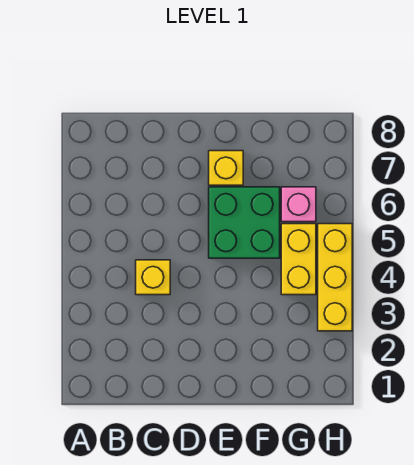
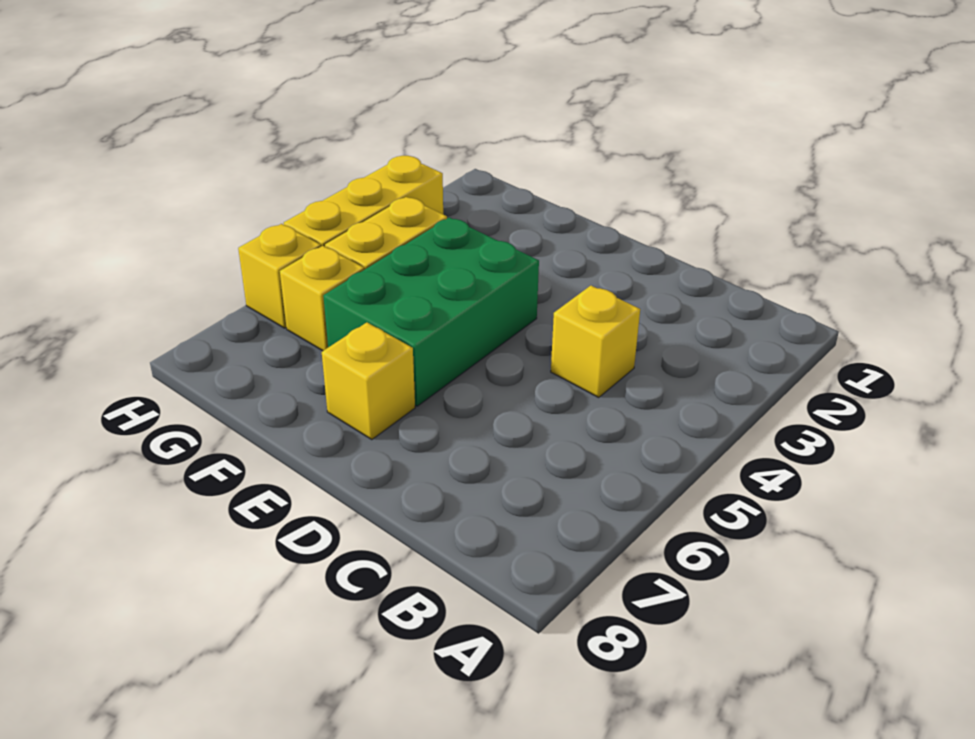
green 2x2 brick [209,187,280,258] -> green 2x3 brick [323,217,539,406]
pink 1x1 brick [281,187,316,222] -> yellow 1x1 brick [280,246,364,351]
none -> yellow 1x1 brick [238,224,321,328]

